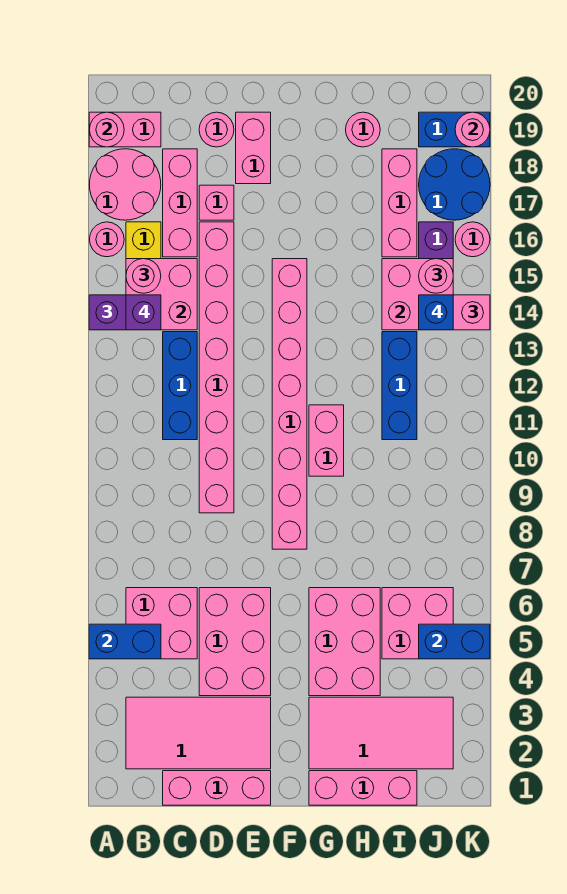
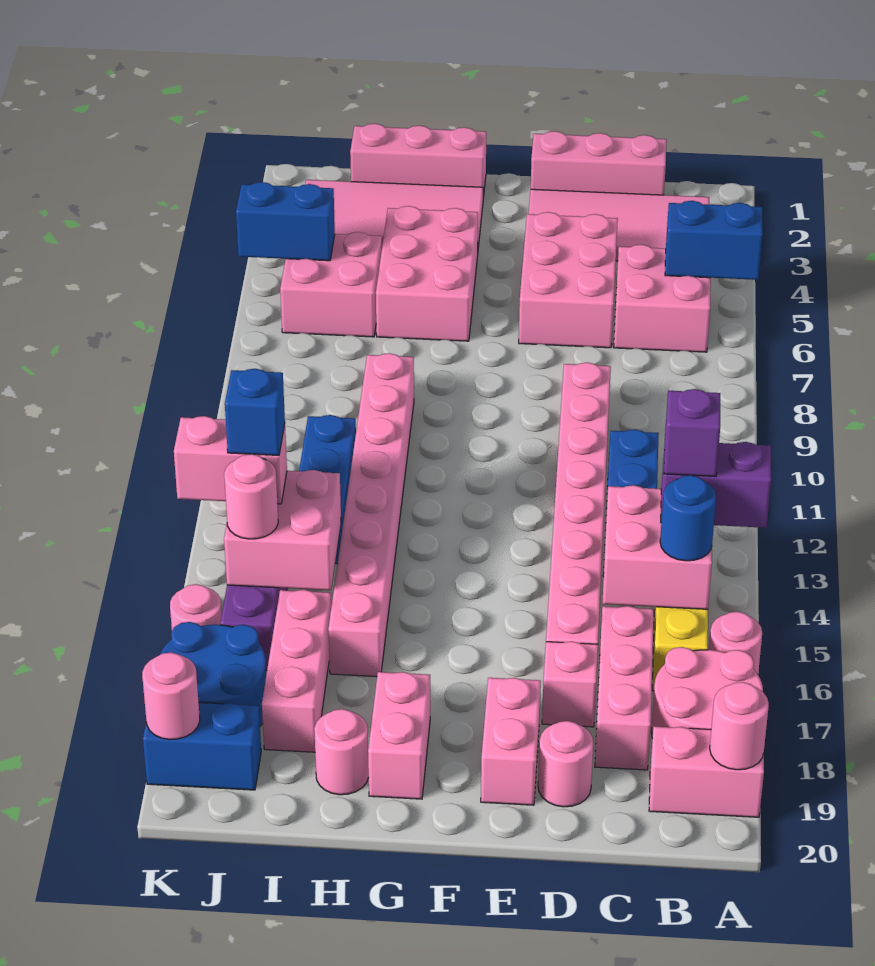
pink 1x1 round brick [126,259,161,293] -> blue 1x1 round brick [660,475,716,561]
pink 1x8 brick [272,259,307,549] -> pink 1x8 brick moved to [328,353,414,677]
pink 1x2 brick [309,405,344,476] -> pink 1x2 brick moved to [368,672,430,799]

